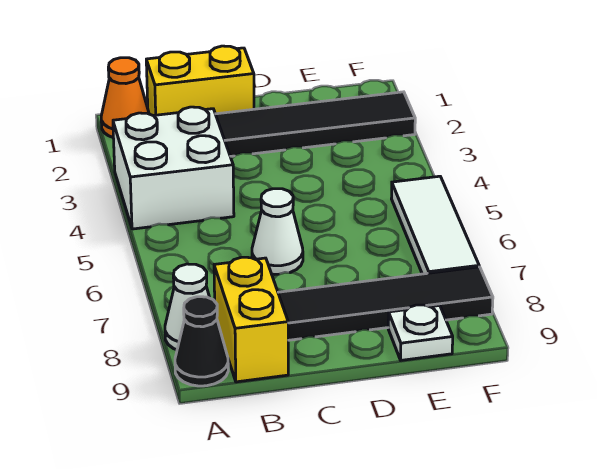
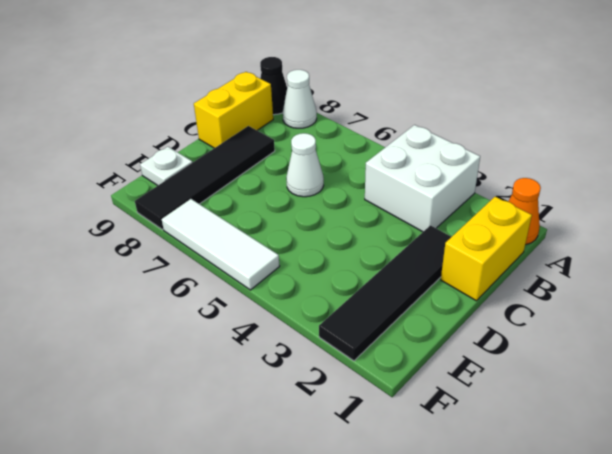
yellow 1x2 brick [214,257,288,382] -> yellow 1x2 brick turned to [194,72,273,148]

